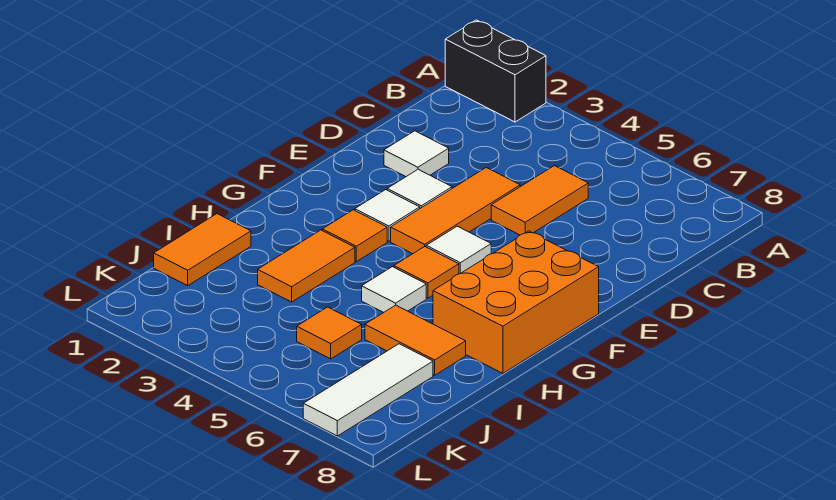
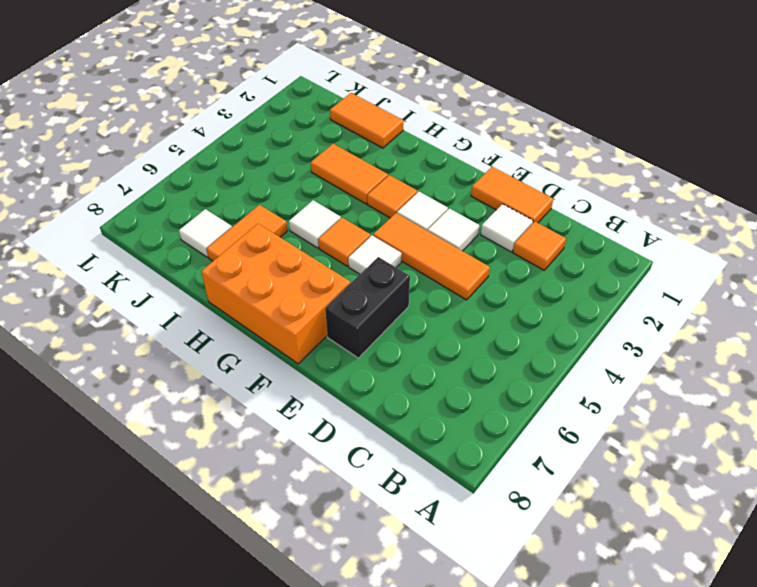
black 1x2 brick [445,20,546,122] -> black 1x2 brick moved to [325,257,410,358]
orange 1x2 tile [491,166,588,235] -> orange 1x2 tile moved to [471,167,553,223]
orange 1x1 tile [297,307,362,359] -> orange 1x1 tile moved to [513,222,566,270]
white 1x3 tile [303,344,433,436] -> white 1x1 tile [179,209,232,257]

